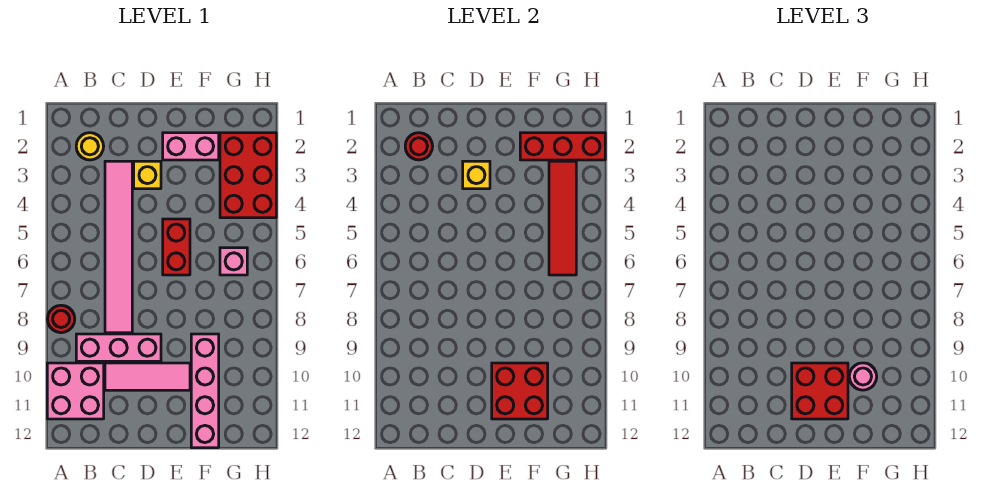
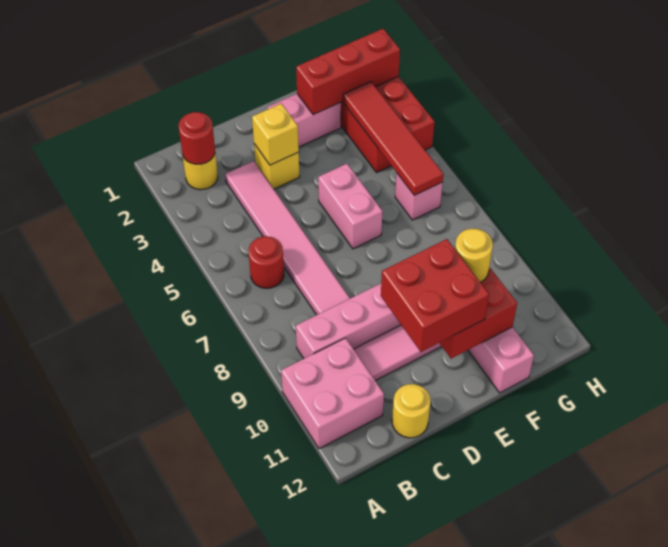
red 1x1 round brick [48,305,75,333] -> red 1x1 round brick moved to [249,236,284,288]
none -> yellow 1x1 round brick [392,384,431,438]
red 1x2 brick [163,219,190,275] -> pink 1x2 brick [318,164,383,249]
pink 1x1 round brick [849,363,877,390] -> yellow 1x1 round brick [455,229,493,282]

